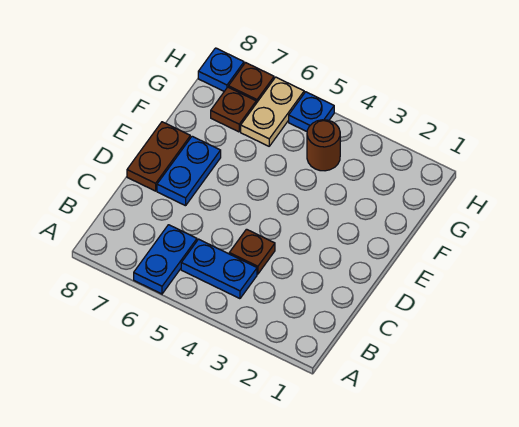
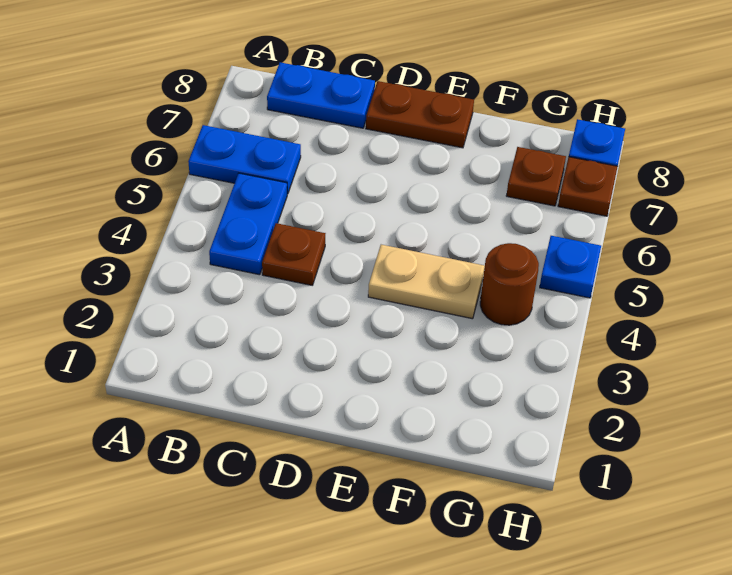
blue 1x2 plate [157,136,221,206] -> blue 1x2 plate moved to [267,62,375,128]
tan 1x2 plate [241,77,304,146] -> tan 1x2 plate moved to [368,245,485,319]

